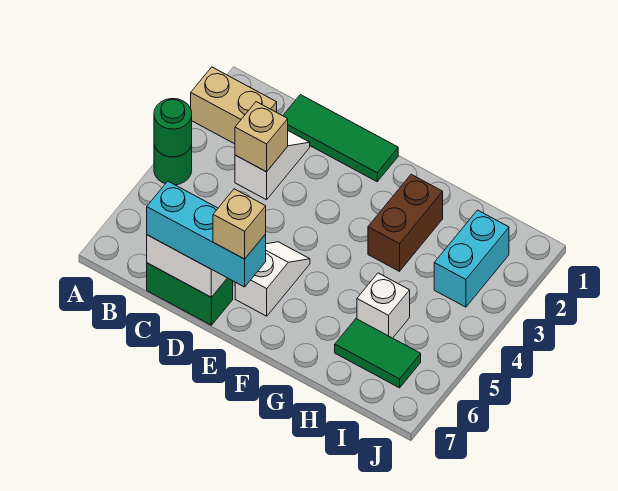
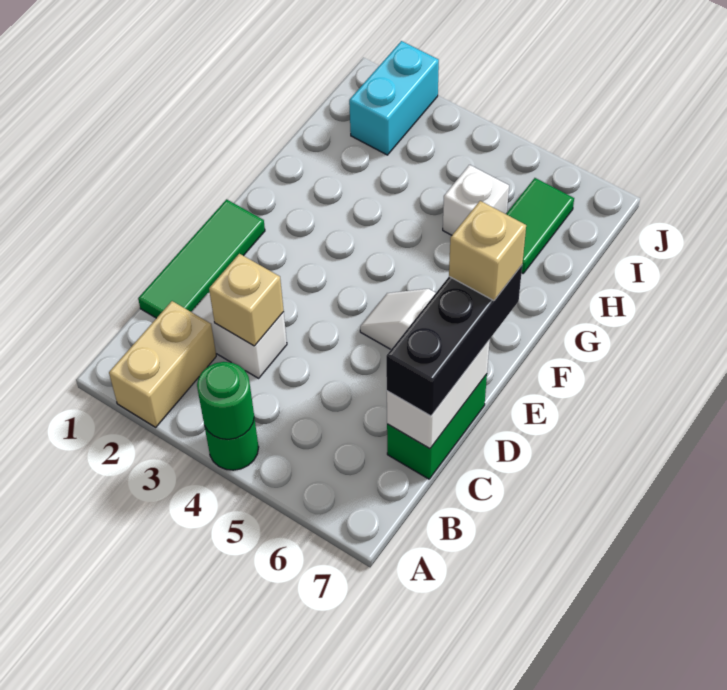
cyan 1x3 brick [147,181,266,287] -> black 1x3 brick [386,265,522,416]
brown 1x2 brick [368,174,443,271] -> none
cyan 1x2 brick [434,210,509,307] -> cyan 1x2 brick turned to [349,41,439,155]

